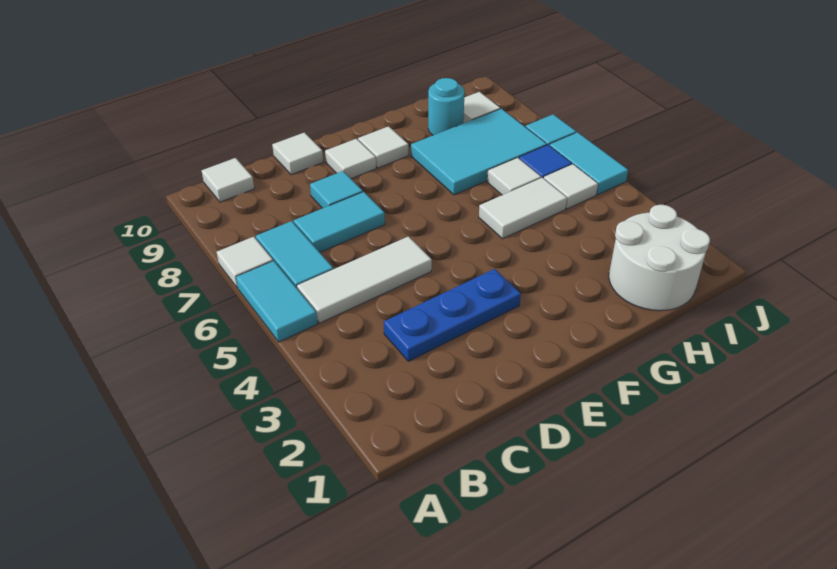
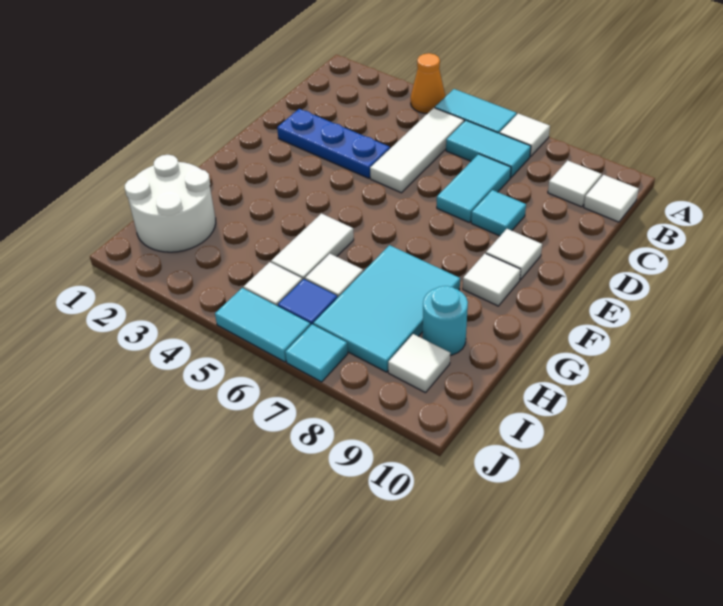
none -> orange 1x1 cone [411,53,446,114]
blue 1x3 plate [384,269,521,361] -> blue 1x3 plate turned to [277,109,390,178]
white 1x1 tile [272,132,323,175] -> white 1x1 tile moved to [548,160,602,207]

